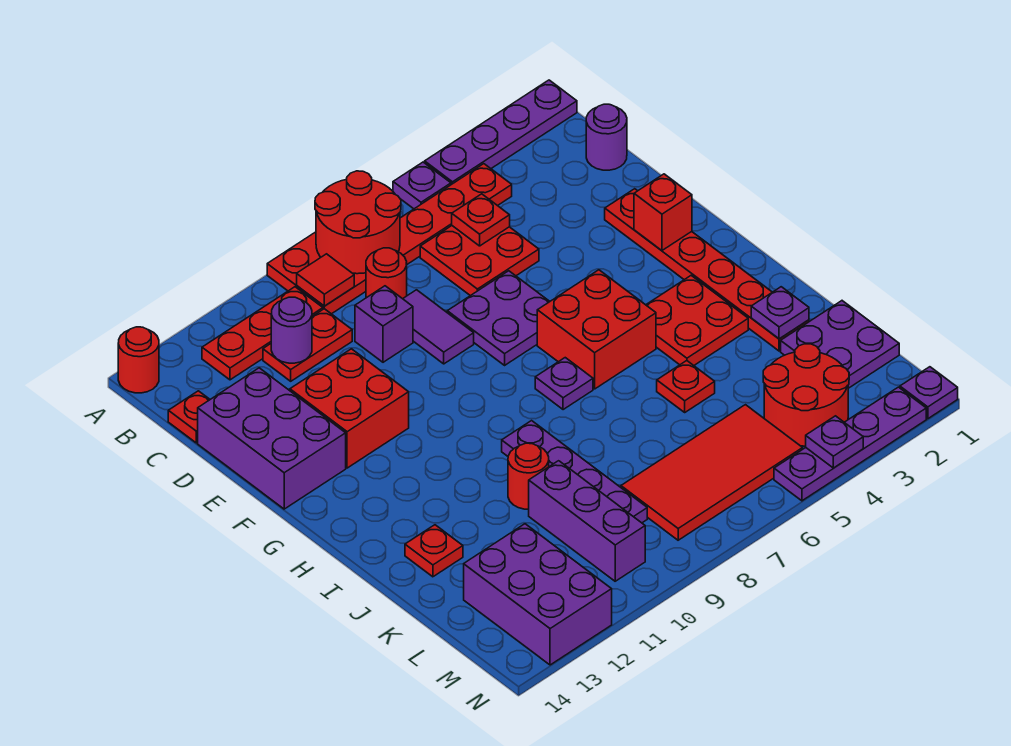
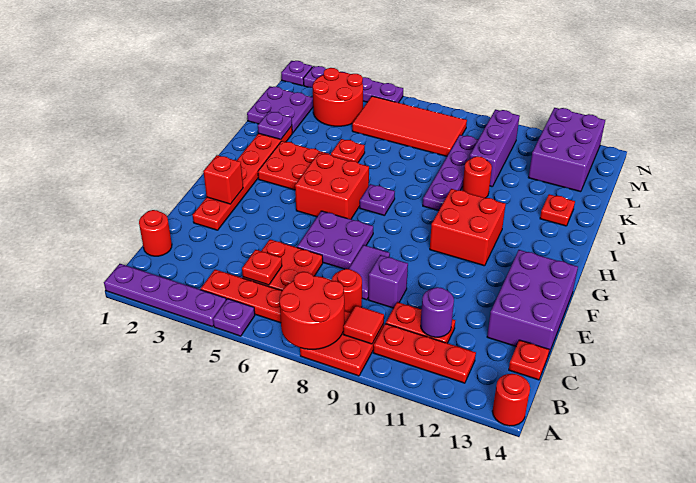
purple 1x1 round brick [586,104,627,170] -> red 1x1 round brick [139,210,172,256]
red 2x2 brick [290,349,409,468] -> red 2x2 brick moved to [430,189,506,266]
purple 1x1 plate [806,416,863,468] -> none

